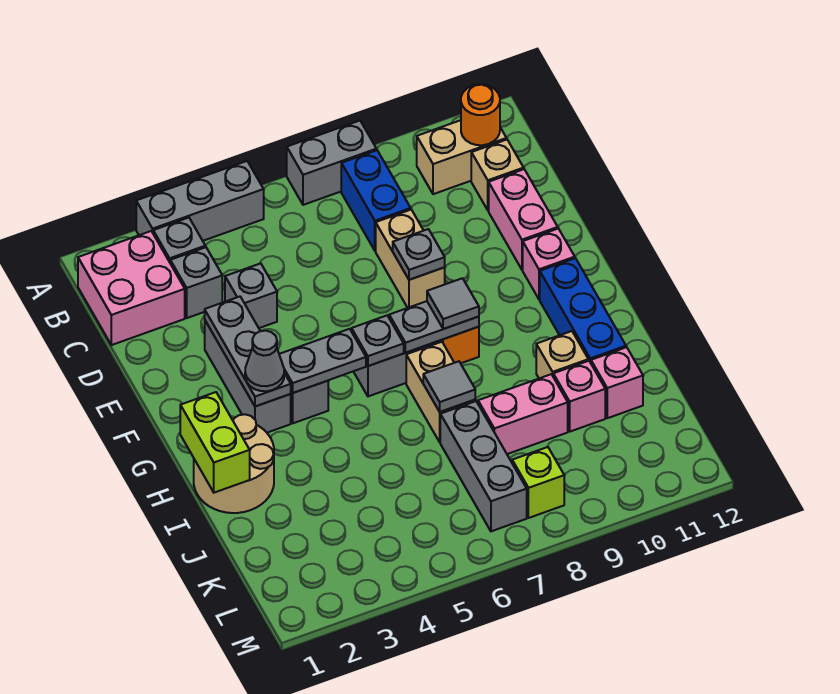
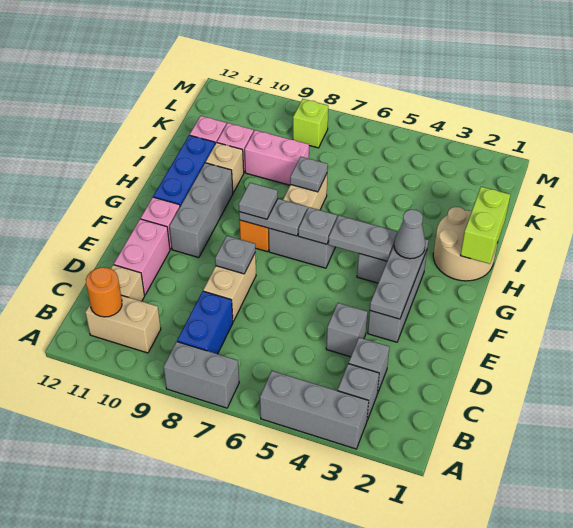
pink 2x2 brick [78,231,185,345] -> none
grey 1x1 tile [423,361,475,412] -> grey 1x1 plate [290,157,328,192]
grey 1x3 brick [440,401,527,531] -> grey 1x3 brick moved to [169,163,233,258]

